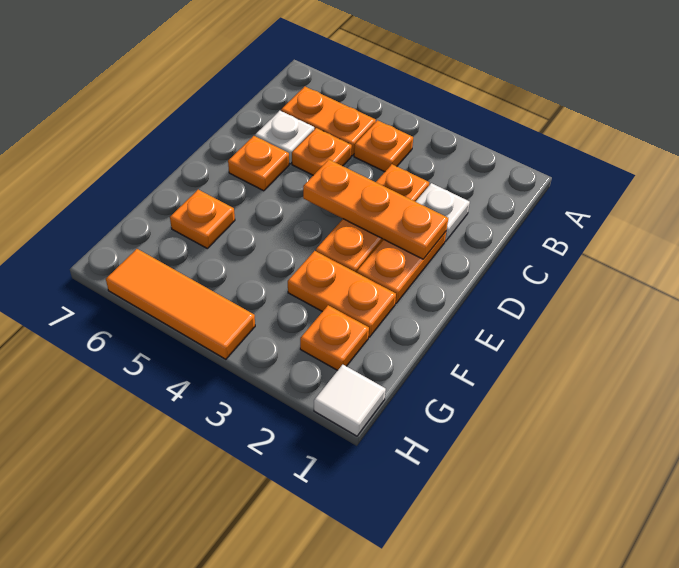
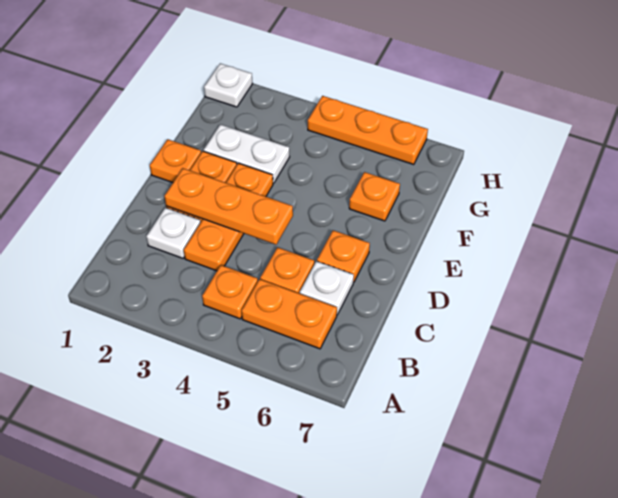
orange 1x2 plate [288,251,396,337] -> white 1x2 plate [204,124,290,183]
orange 1x1 plate [300,305,369,370] -> orange 1x1 plate moved to [150,139,201,183]
white 1x1 tile [314,365,386,436] -> white 1x1 plate [204,63,253,107]
orange 1x3 tile [106,249,255,359] -> orange 1x3 plate [308,96,428,165]

